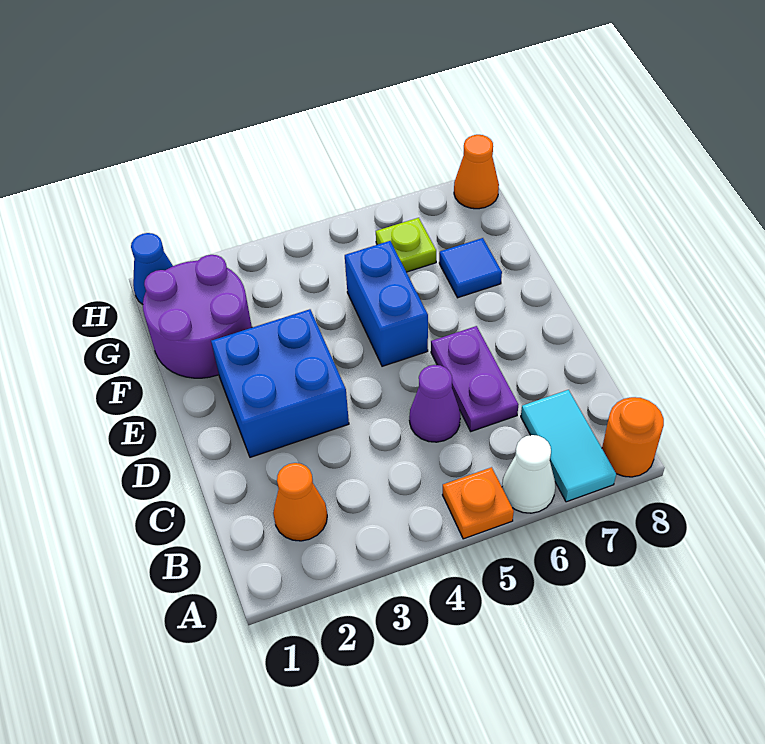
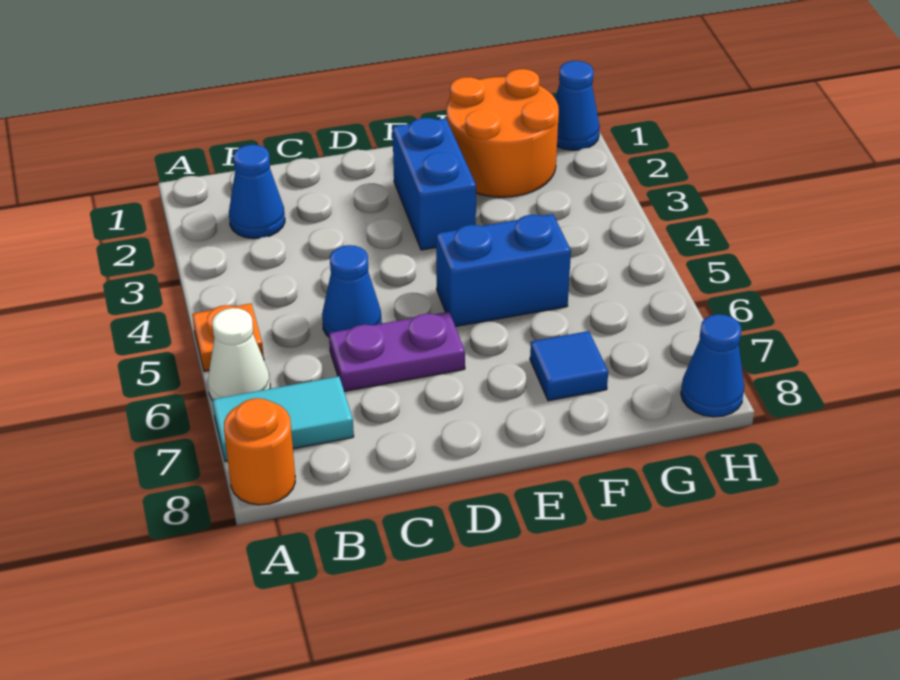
orange 1x1 cone [273,463,327,541] -> blue 1x1 cone [229,145,285,239]
purple 1x1 cone [409,365,460,442] -> blue 1x1 cone [322,245,382,337]
blue 2x2 brick [211,309,349,457] -> blue 1x2 brick [393,118,476,250]
purple 2x2 round brick [143,255,252,378] -> orange 2x2 round brick [447,69,559,197]
lime 1x1 plate [376,218,436,272] -> none
orange 1x1 cone [454,135,499,209] -> blue 1x1 cone [681,314,744,417]

